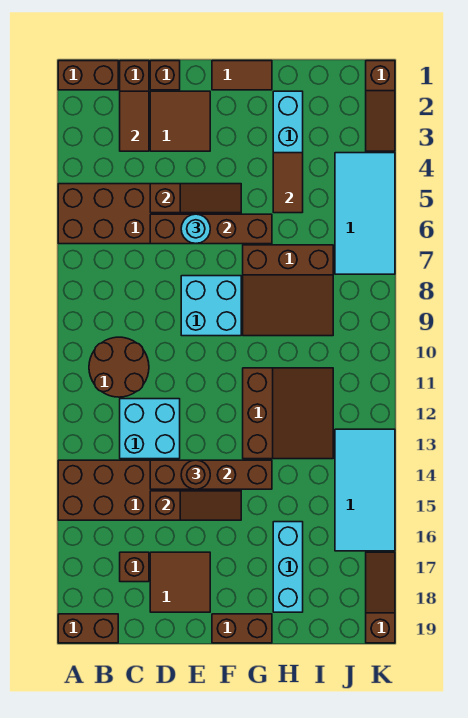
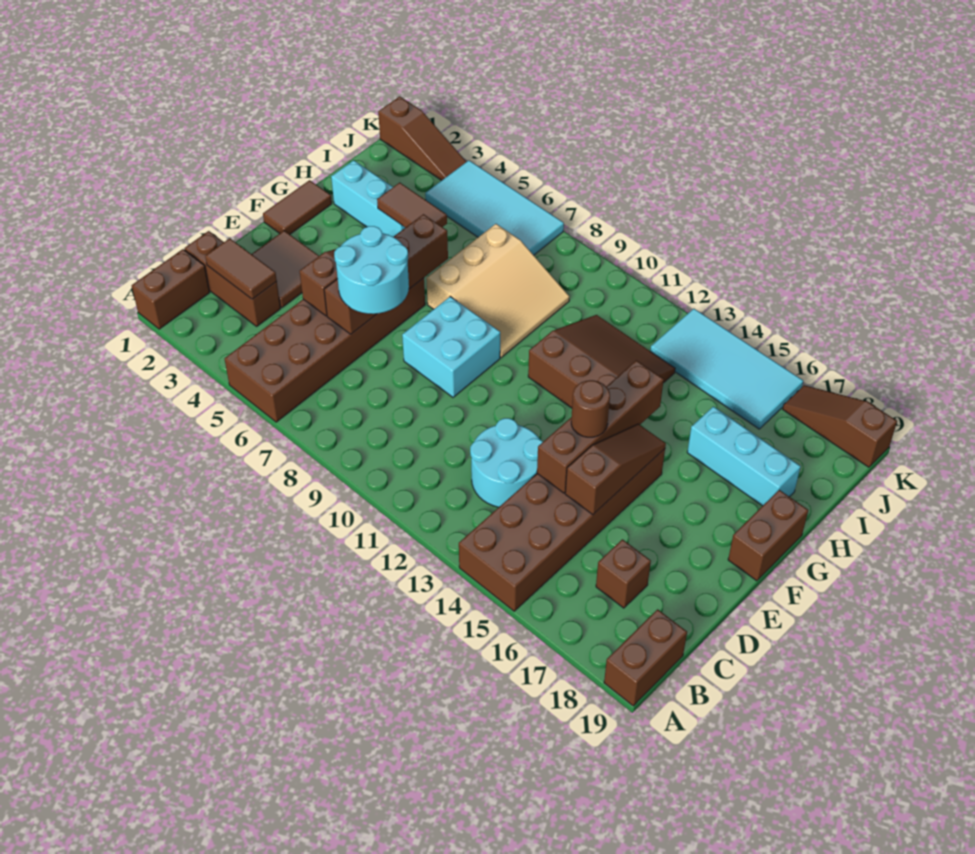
brown 2x2 round brick [89,337,149,397] -> none
cyan 2x2 brick [120,399,180,459] -> cyan 2x2 round brick [470,418,543,507]
brown 1x1 brick [150,61,180,90] -> none
brown 2x2 tile [150,552,210,612] -> none
cyan 1x1 round brick [181,214,210,244] -> cyan 2x2 round brick [334,226,409,314]
brown 3x3 slope [243,245,333,336] -> tan 3x3 slope [426,224,569,357]

